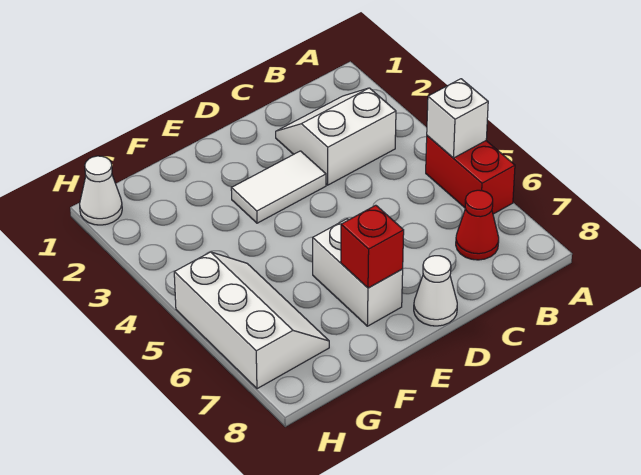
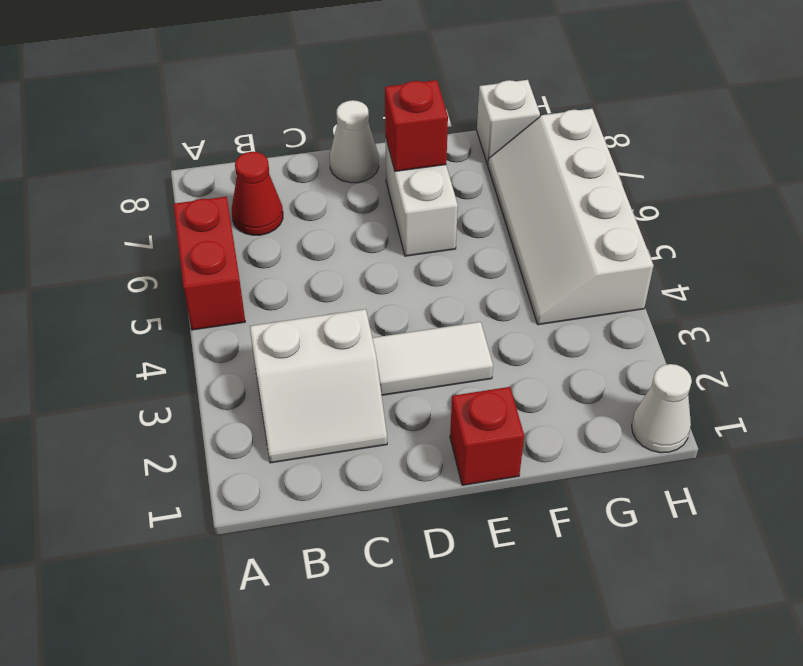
white 1x1 brick [427,79,488,158] -> white 1x1 brick moved to [477,80,540,165]
none -> red 1x1 brick [450,387,524,485]
white 2x3 slope [174,252,329,389] -> white 2x4 slope [488,109,653,325]

